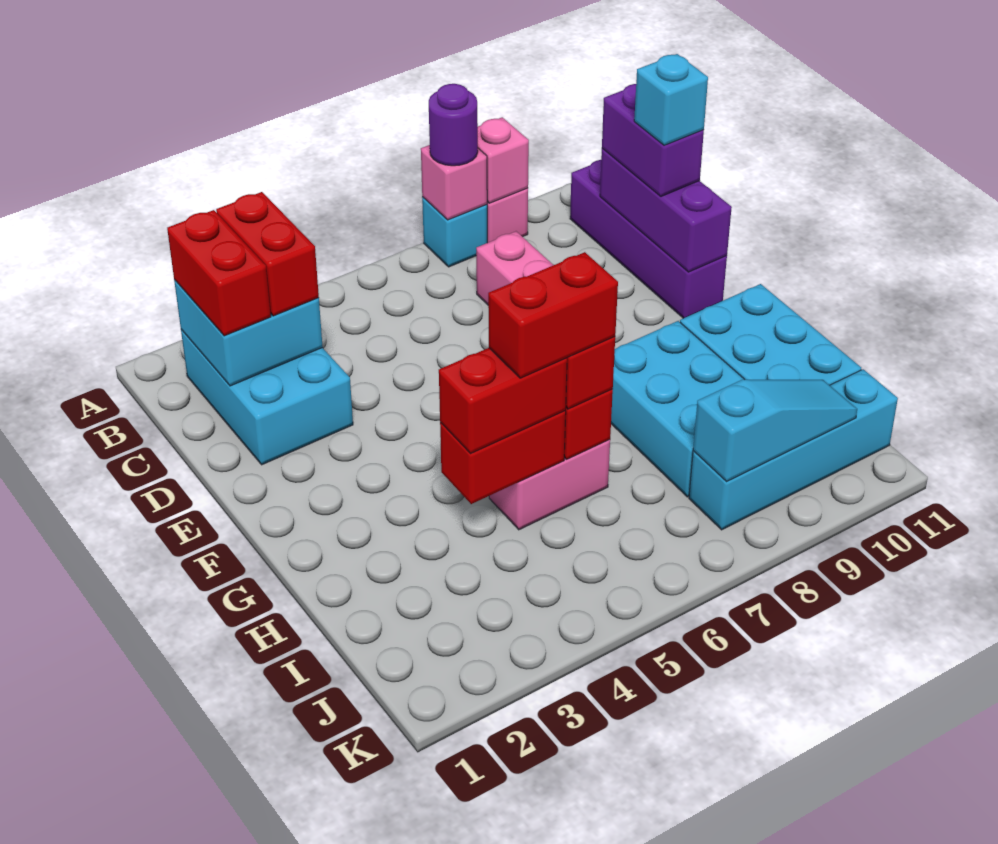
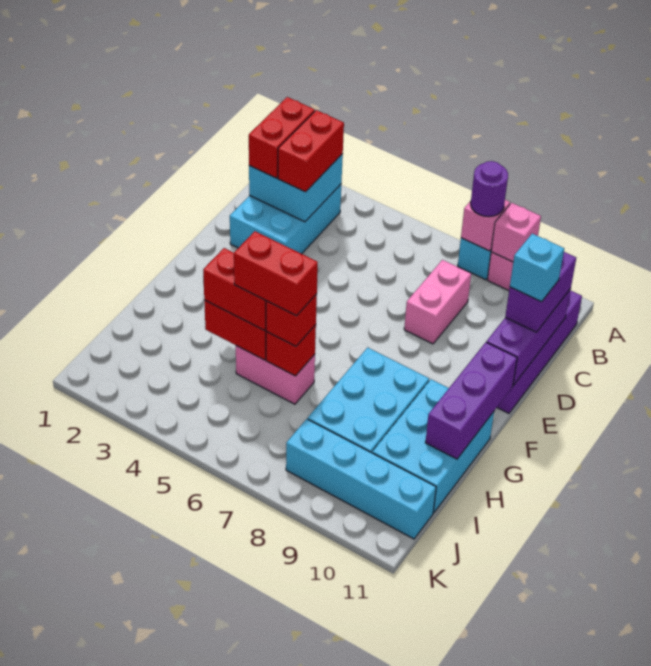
none -> purple 1x3 brick [425,342,517,459]
cyan 1x3 slope [693,380,857,481] -> none

